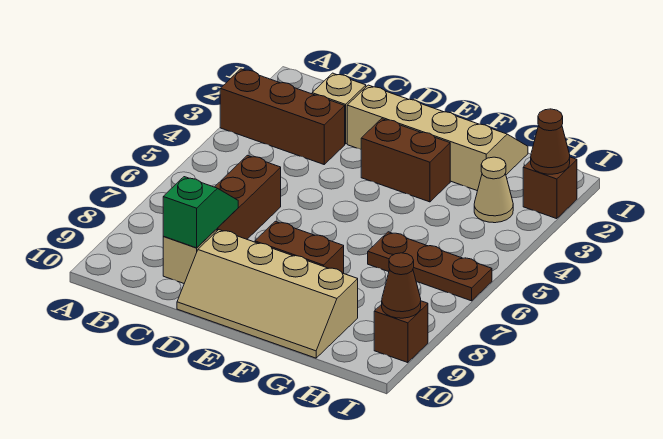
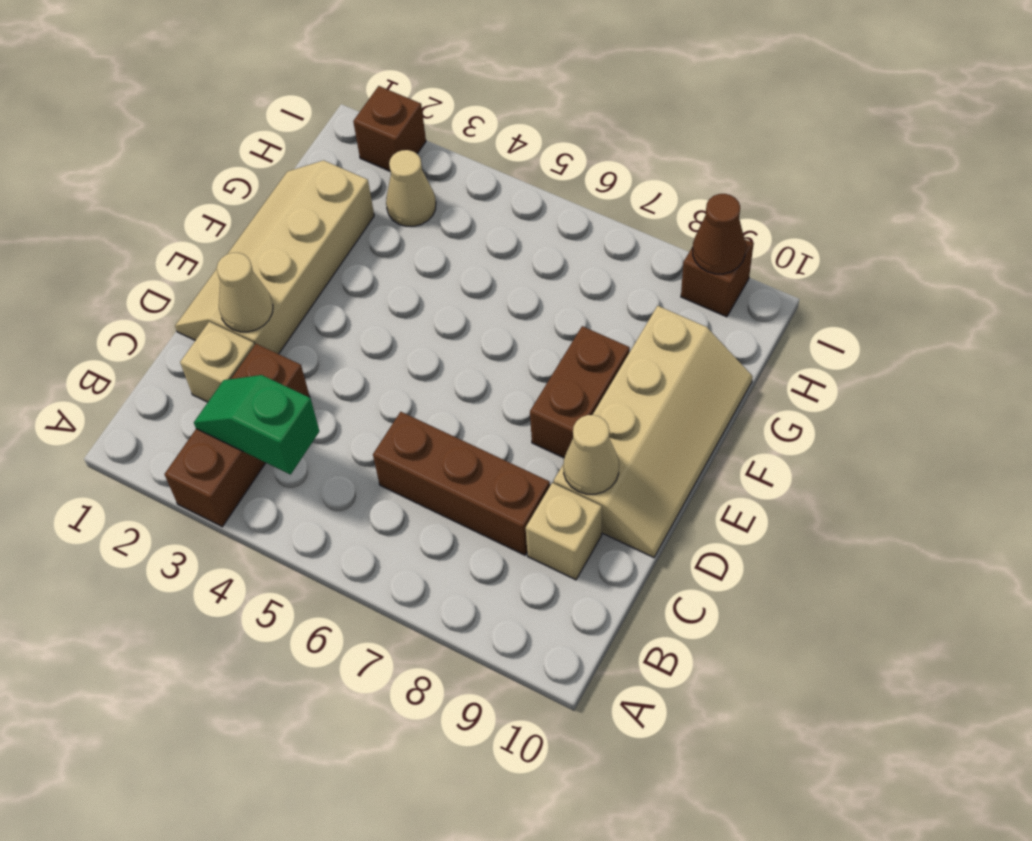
green 1x2 slope [163,177,238,248] -> green 1x2 slope moved to [194,375,319,475]
none -> tan 1x1 cone [217,253,273,332]
none -> tan 1x1 cone [563,415,619,494]
brown 1x2 brick [361,119,450,202] -> none
brown 1x3 plate [368,232,492,301] -> none
brown 1x1 cone [531,109,570,174] -> none

